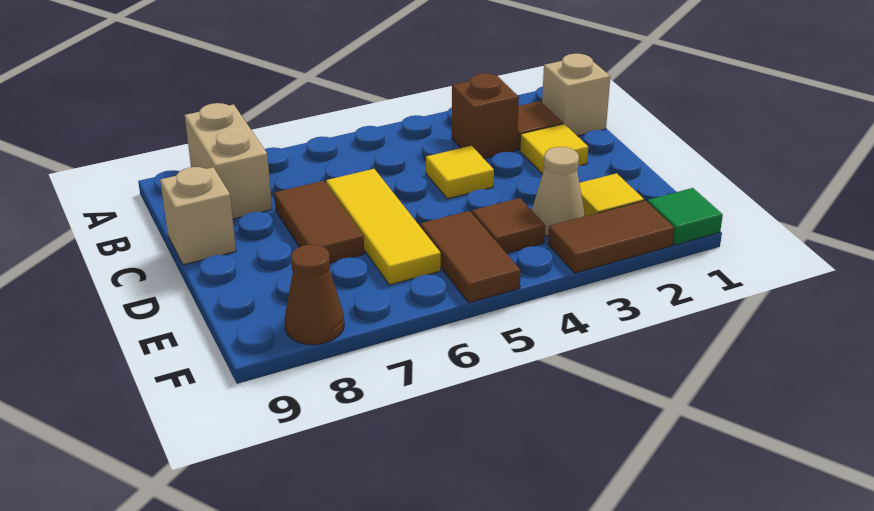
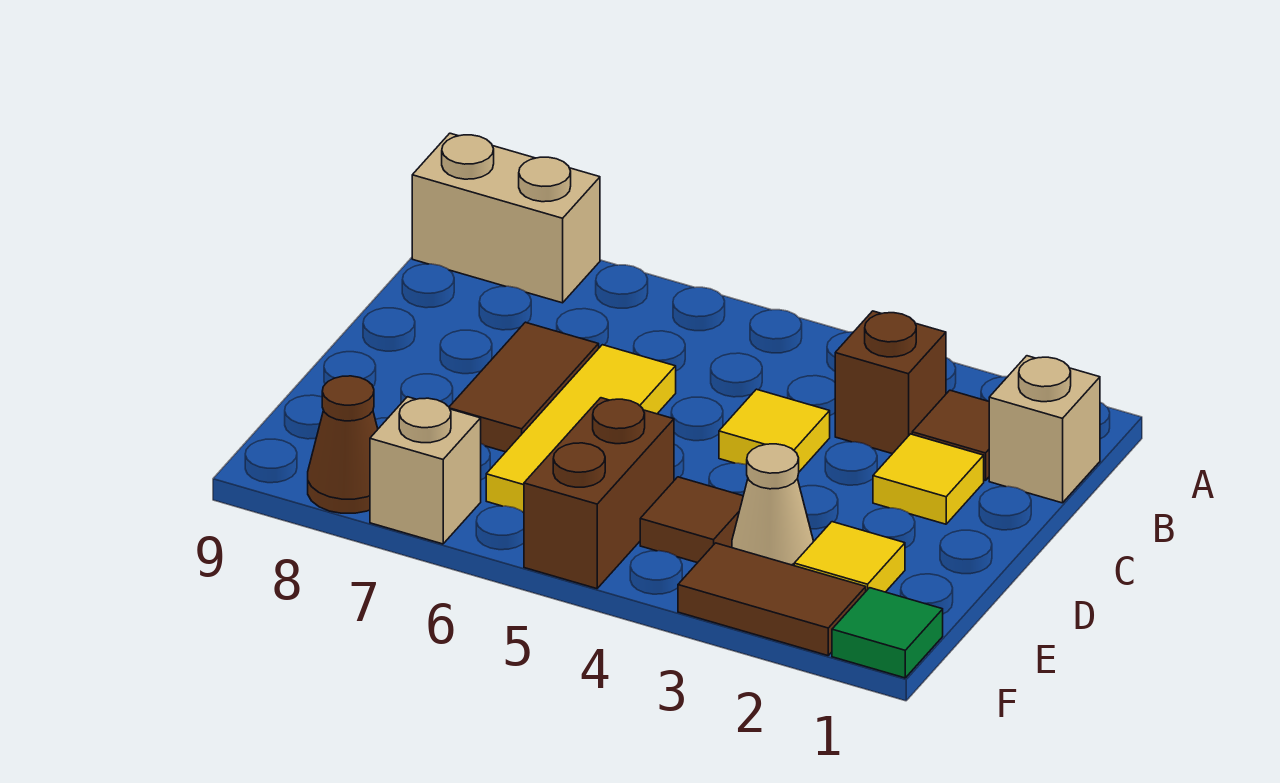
tan 1x2 brick [185,103,272,219] -> tan 1x2 brick turned to [412,133,600,303]
tan 1x1 brick [160,167,236,265] -> tan 1x1 brick moved to [370,397,481,544]
brown 1x2 tile [421,211,521,303] -> brown 1x2 brick [524,398,674,589]

